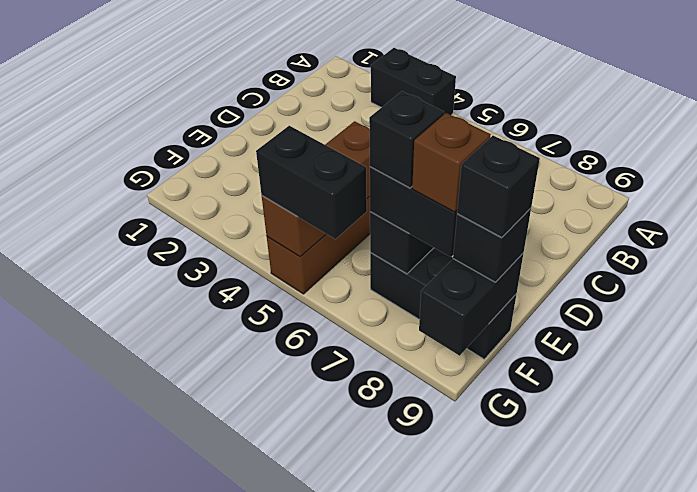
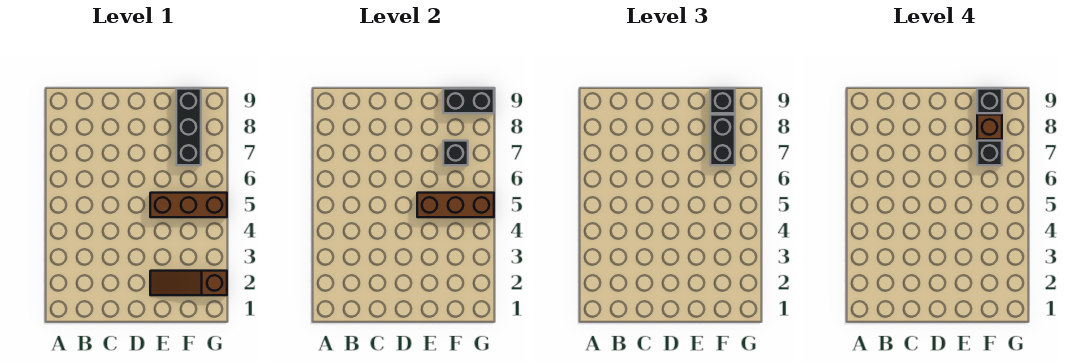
black 1x2 brick [371,48,456,115] -> none
none -> brown 1x3 slope [150,271,227,295]
black 1x2 brick [256,126,367,239] -> none

